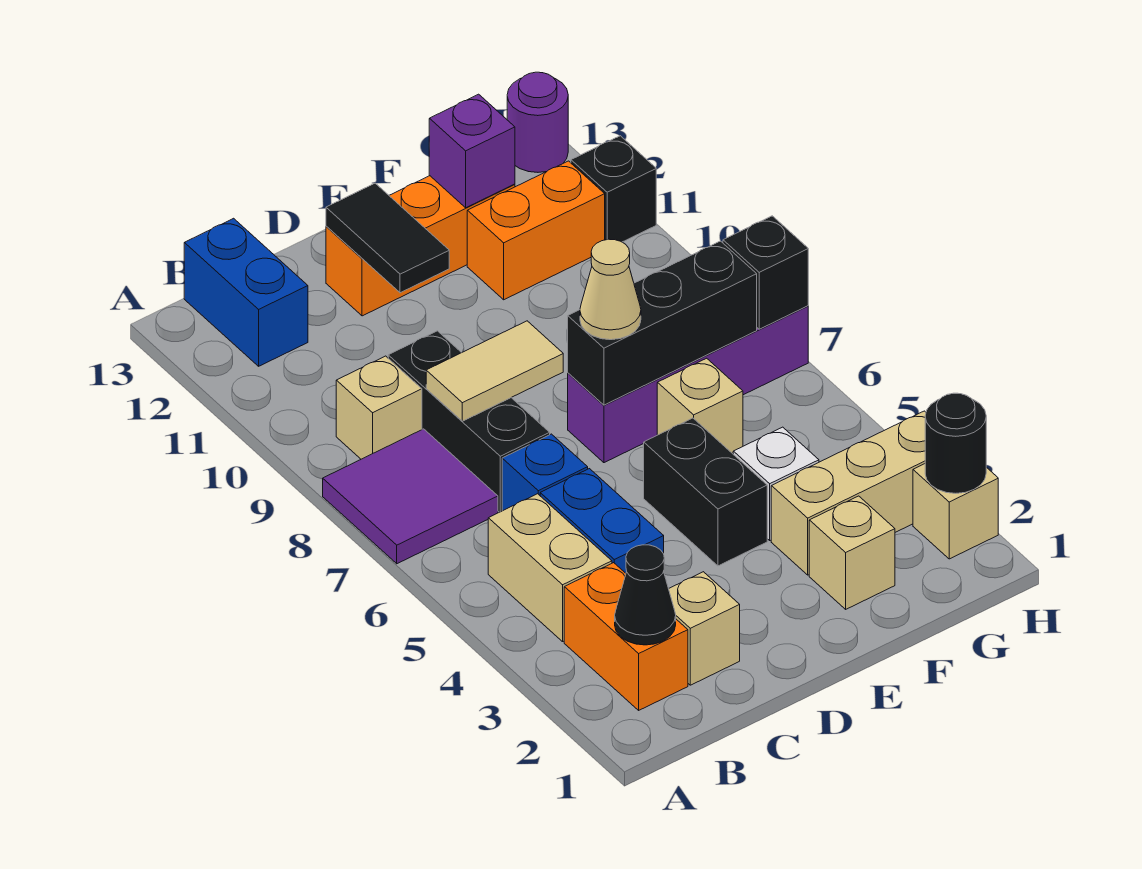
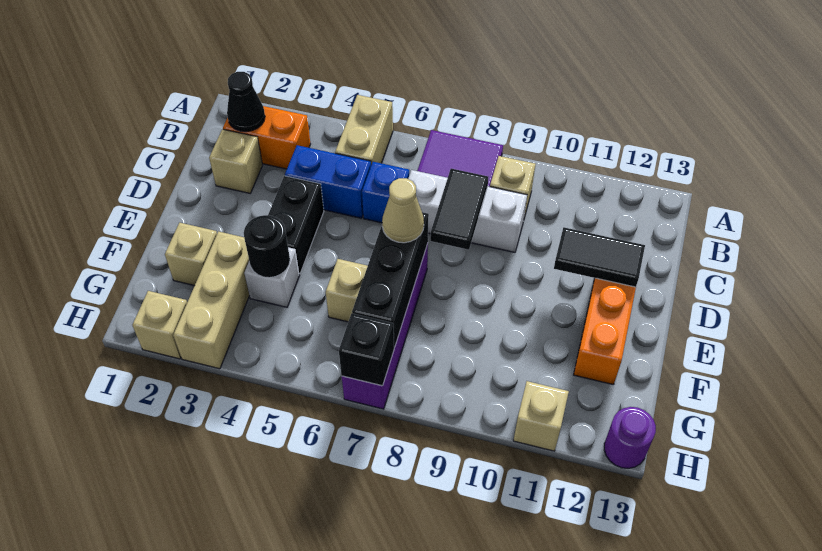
tan 1x2 brick [488,494,612,642] -> tan 1x2 brick turned to [335,95,393,165]
blue 1x2 brick [184,218,308,366] -> none
black 1x3 brick [388,331,550,512] -> white 1x3 brick [408,170,527,252]
tan 1x2 tile [426,321,563,421] -> black 1x2 tile [430,169,488,250]
black 1x2 brick [644,418,767,566] -> black 1x2 brick turned to [268,176,324,274]
orange 1x2 brick [467,161,605,300] -> none
purple 1x1 brick [429,94,515,208] -> none
black 1x1 round brick [925,393,986,493] -> black 1x1 round brick moved to [244,215,290,278]
black 1x1 brick [571,136,656,242] -> tan 1x1 brick [513,381,569,451]

